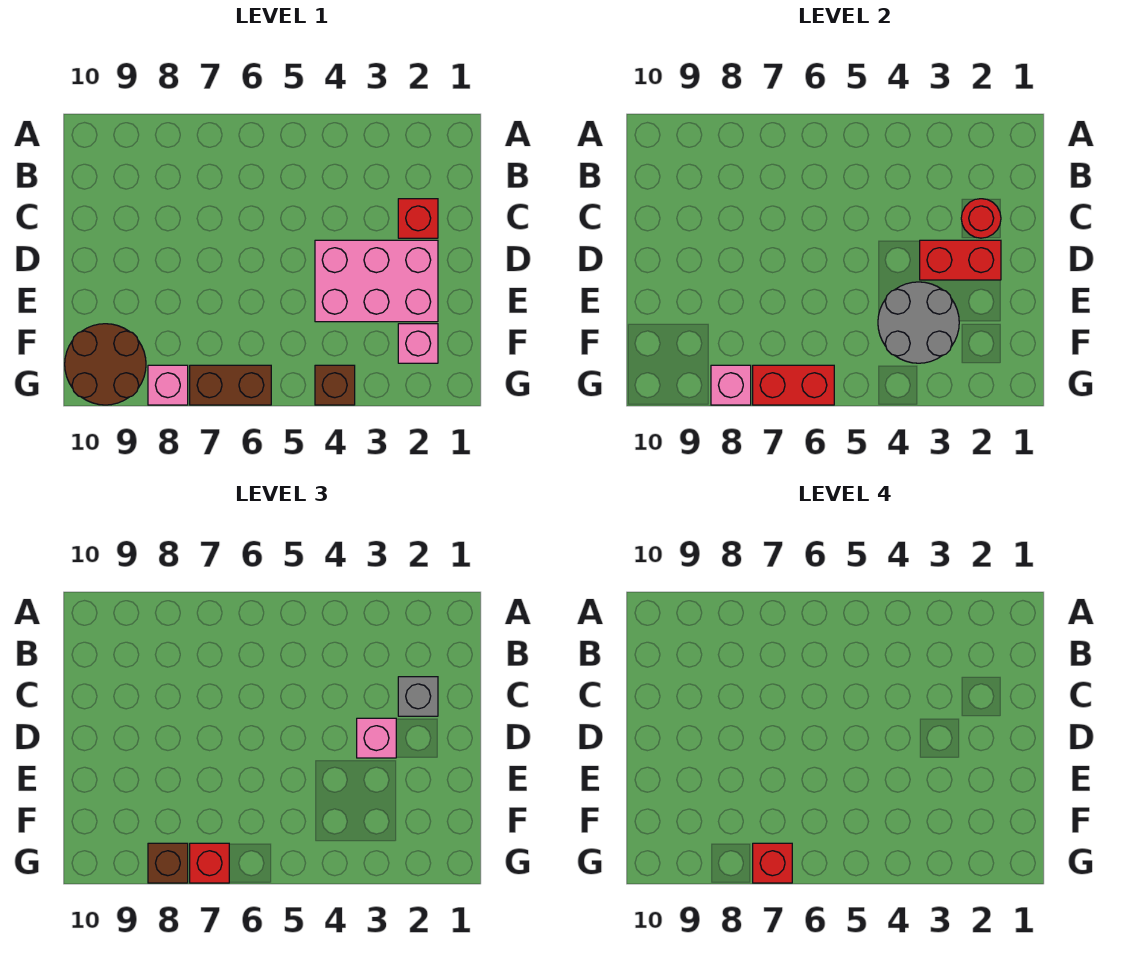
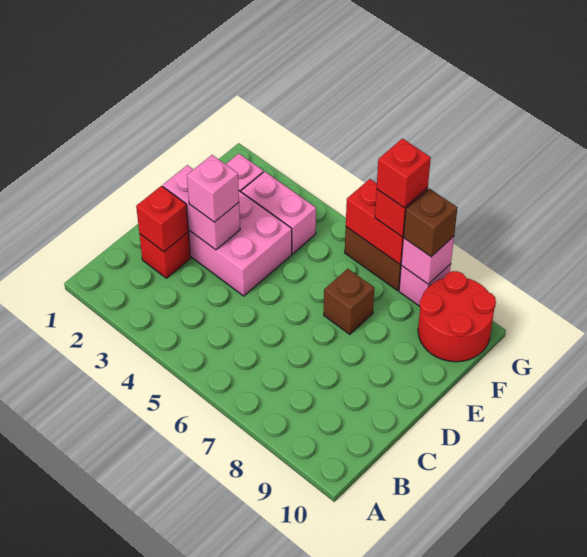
red 1x1 round brick [961,199,1001,238] -> red 1x1 brick [136,186,189,252]
grey 1x1 brick [398,677,438,716] -> none
red 1x2 brick [920,240,1001,280] -> pink 1x2 brick [163,165,240,250]
grey 2x2 round brick [878,282,959,363] -> none
none -> pink 1x2 brick [241,172,316,254]
brown 2x2 round brick [65,324,146,405] -> red 2x2 round brick [418,271,496,362]
brown 1x1 brick [315,365,355,405] -> brown 1x1 brick moved to [324,269,374,334]

